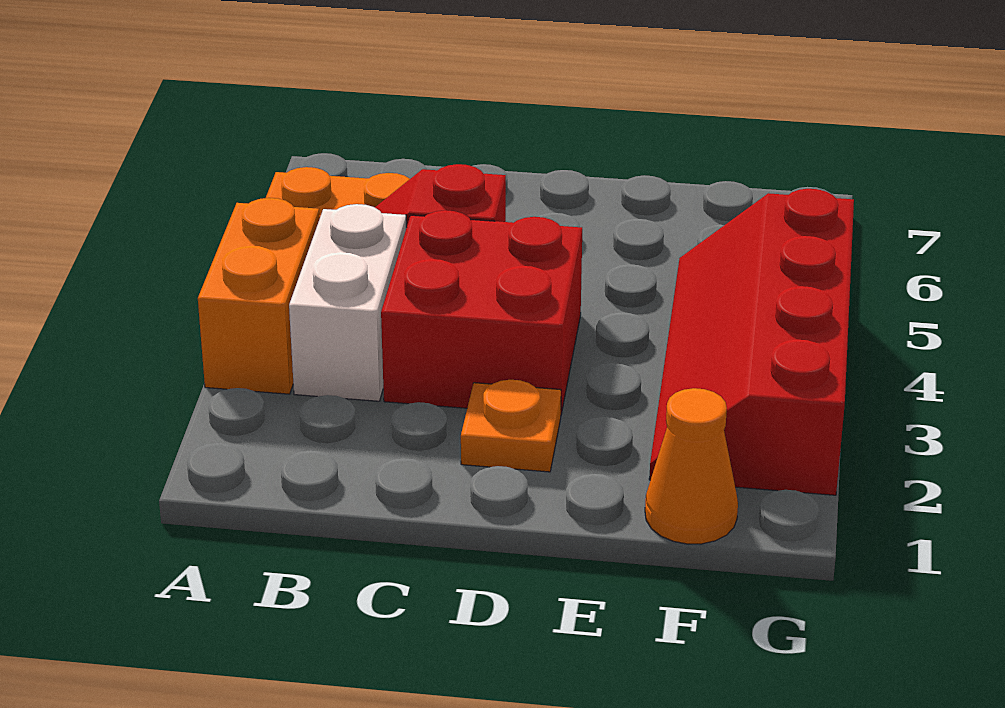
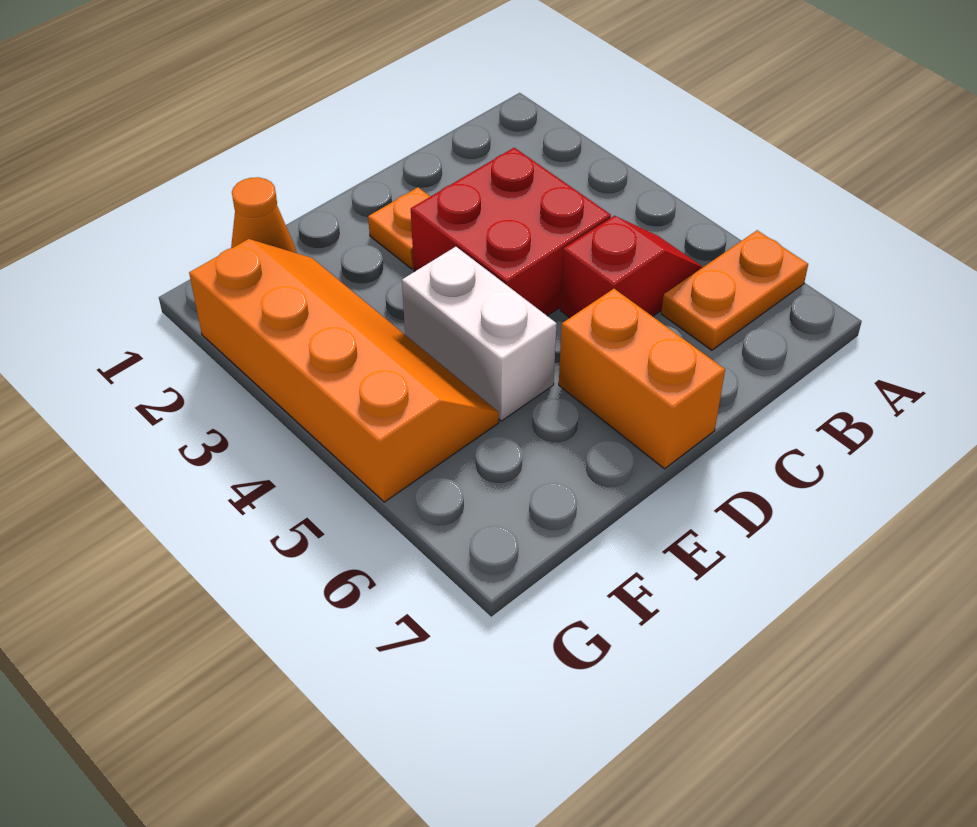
orange 1x2 brick [198,198,319,394] -> orange 1x2 brick moved to [559,289,725,469]
white 1x2 brick [289,204,407,401] -> white 1x2 brick moved to [402,247,557,421]
red 2x4 slope [649,189,854,495] -> orange 2x4 slope [189,239,499,502]

